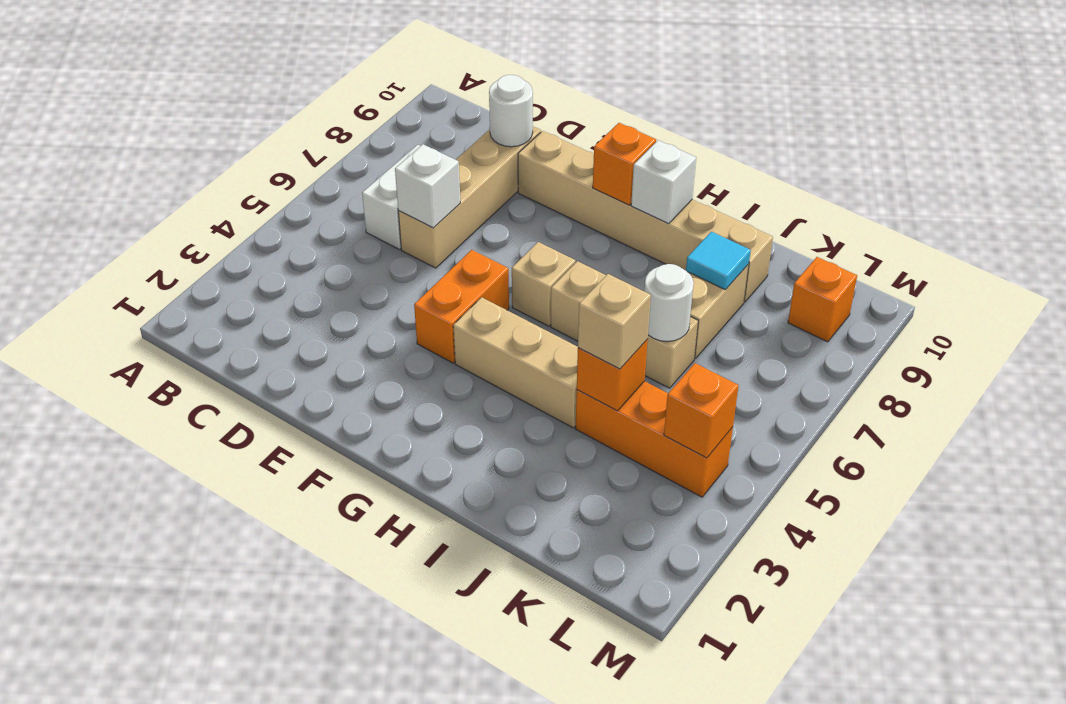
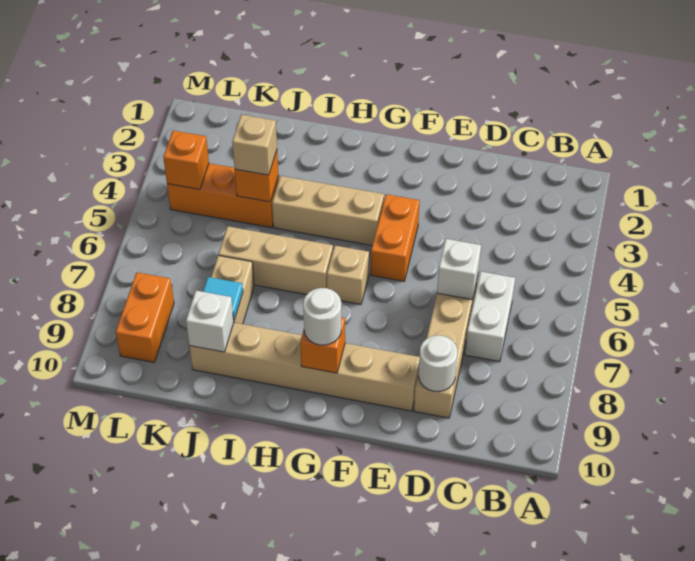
white 1x1 brick [631,140,696,224] -> white 1x1 brick moved to [186,291,234,352]
white 1x1 round brick [644,264,694,342] -> white 1x1 round brick moved to [303,288,341,345]
orange 1x1 brick [788,257,857,342] -> orange 1x2 brick [116,272,174,362]

